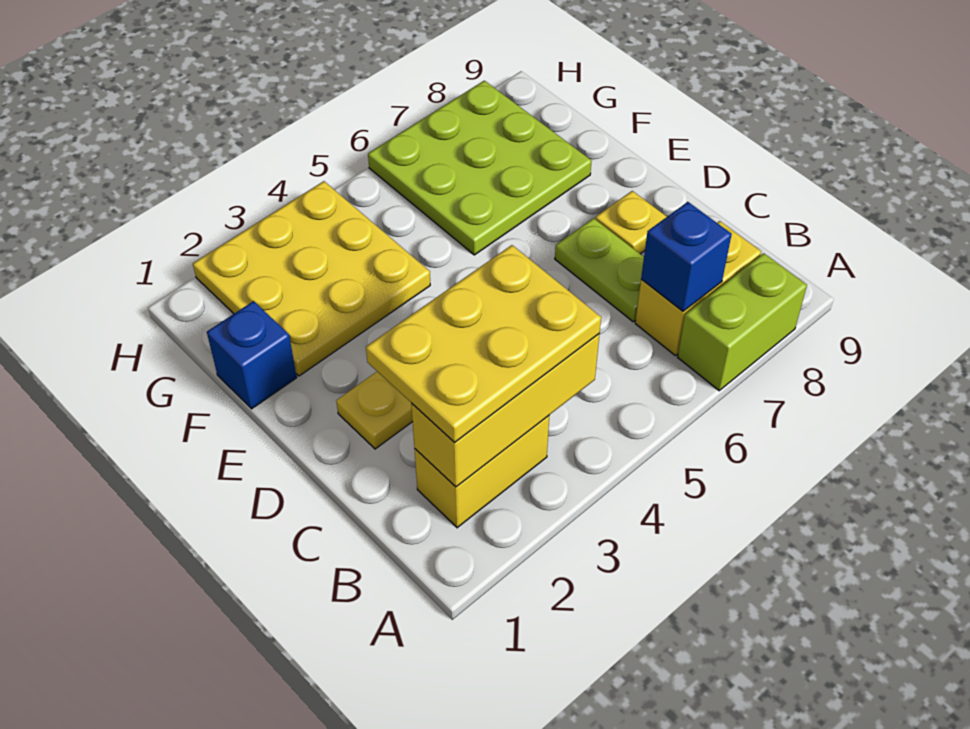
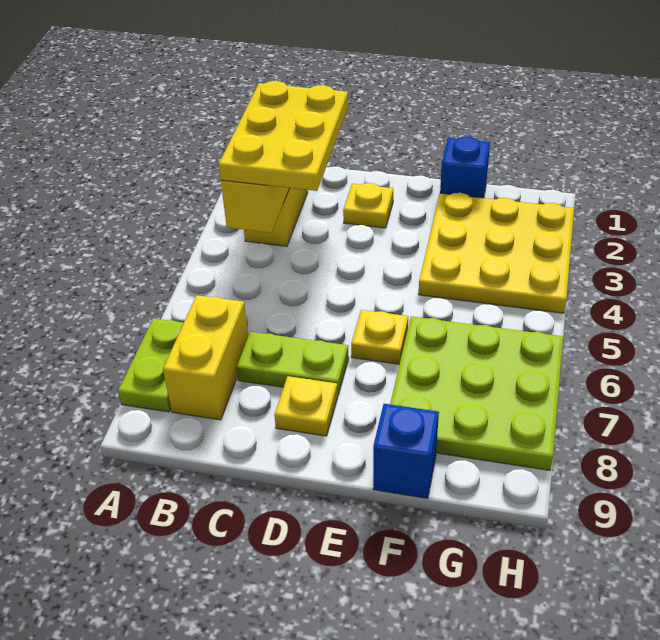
lime 1x2 brick [678,253,807,391] -> lime 1x2 plate [118,318,183,412]
blue 1x1 brick [641,202,732,311] -> blue 1x1 brick moved to [373,404,439,498]
none -> yellow 1x1 plate [351,310,408,364]

